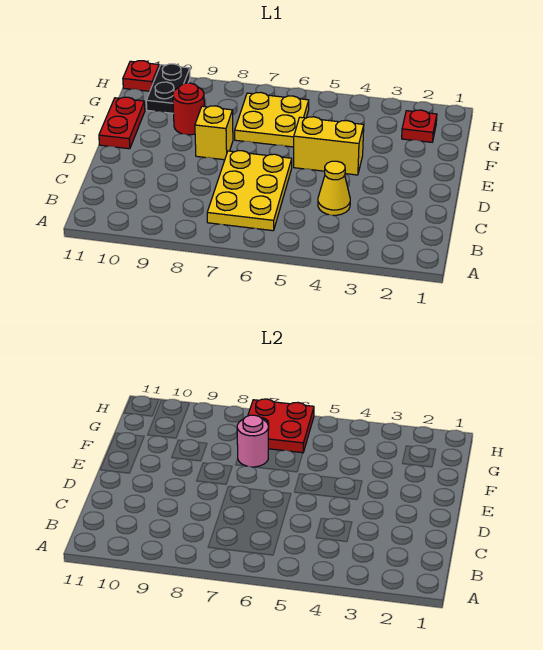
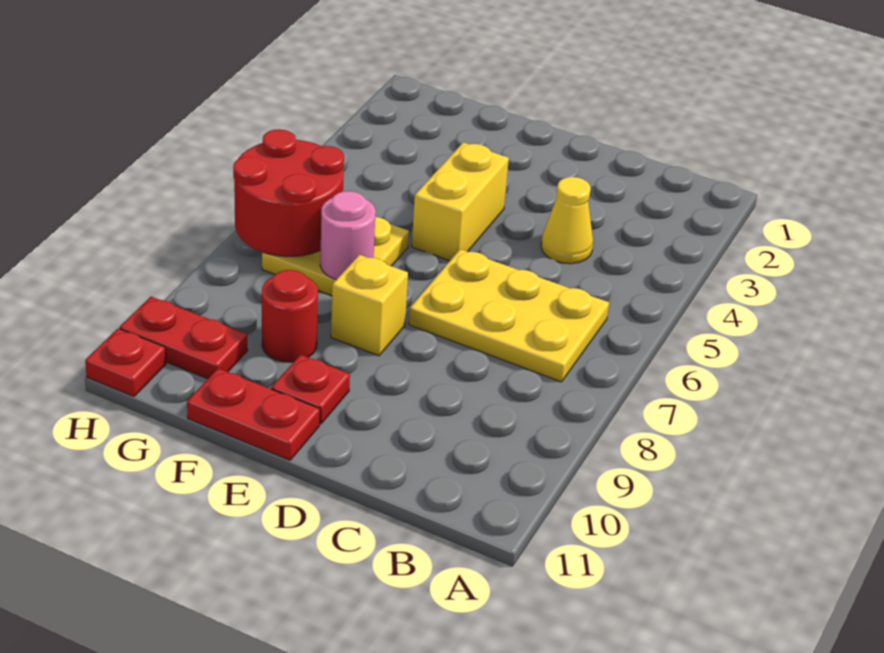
red 1x1 plate [402,110,437,142] -> red 1x1 plate moved to [271,355,350,424]
red 2x2 plate [248,399,314,453] -> red 2x2 round brick [233,129,344,257]
black 1x2 plate [146,64,190,113] -> red 1x2 plate [120,297,248,379]

